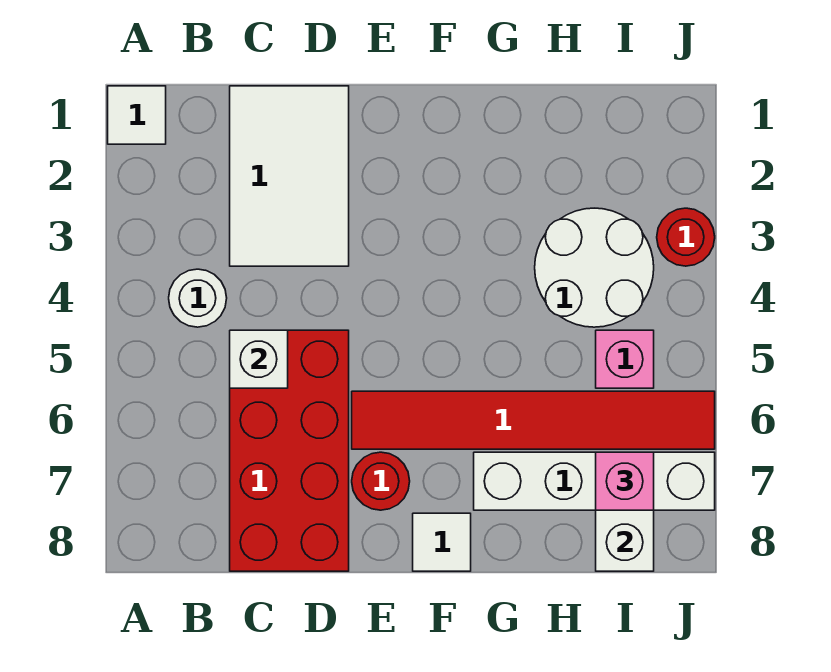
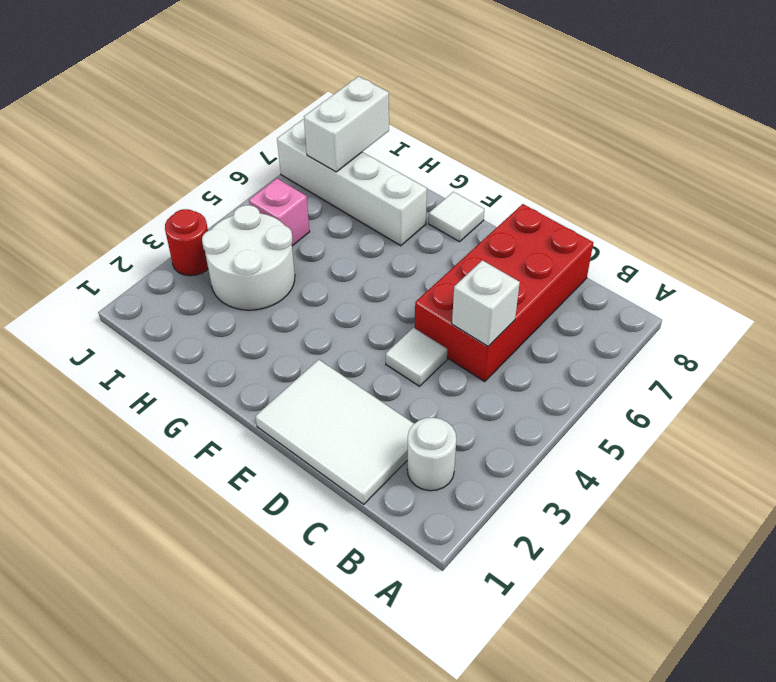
white 1x1 tile [108,86,166,144] -> white 1x1 tile moved to [386,328,447,386]
white 1x1 round brick [169,269,227,327] -> white 1x1 round brick moved to [407,418,456,491]
white 2x3 tile [230,86,349,266] -> white 2x3 tile turned to [255,360,414,504]
red 1x6 tile [352,391,715,449] -> none
red 1x1 round brick [352,452,410,510] -> none
pink 1x1 brick [596,452,654,510] -> none

